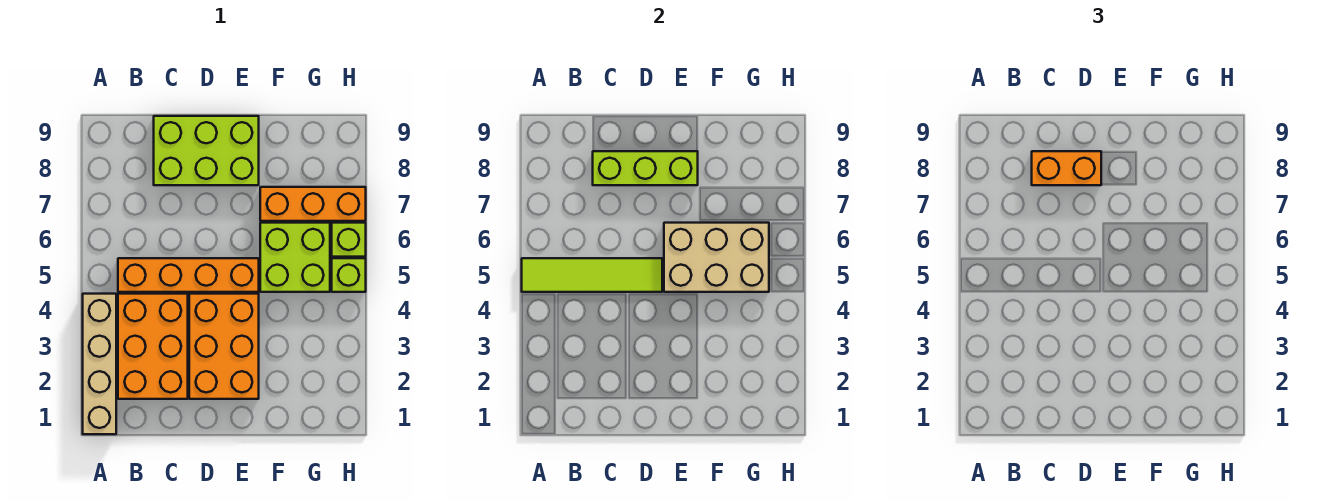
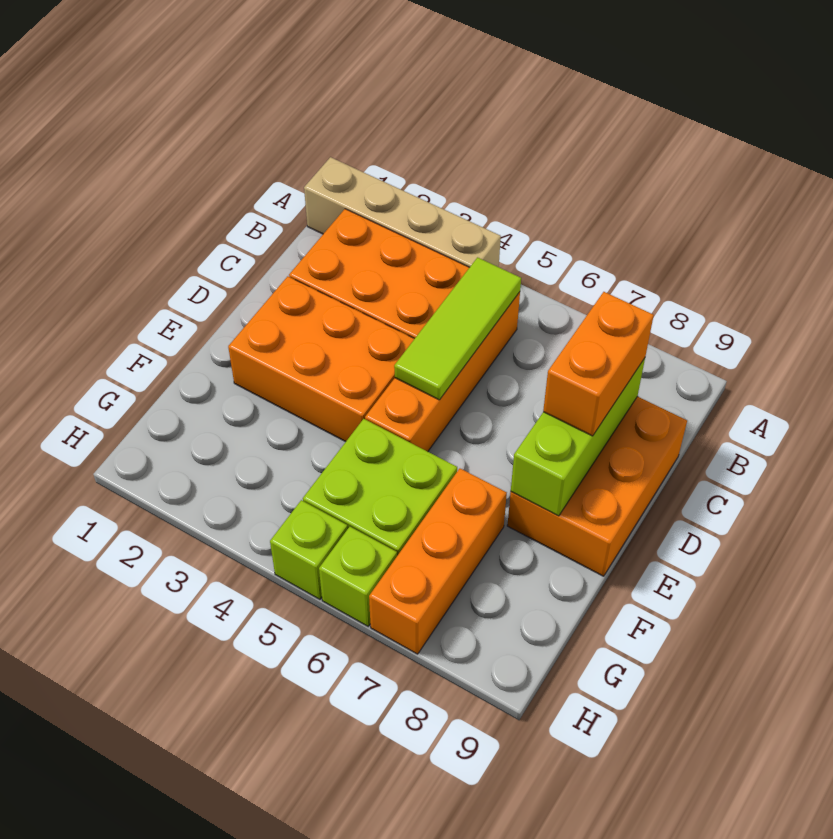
lime 1x4 tile [522,258,662,292] -> lime 1x3 tile [394,257,521,400]
lime 2x3 brick [154,116,259,185] -> orange 2x3 brick [507,396,687,576]
tan 2x3 brick [664,223,769,292] -> none

